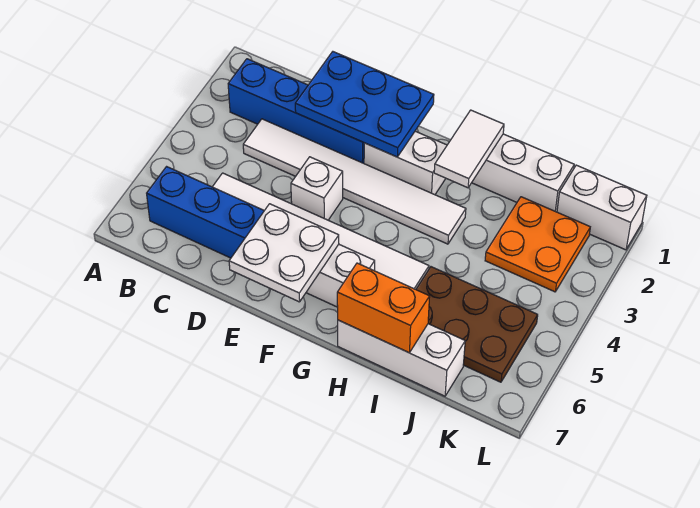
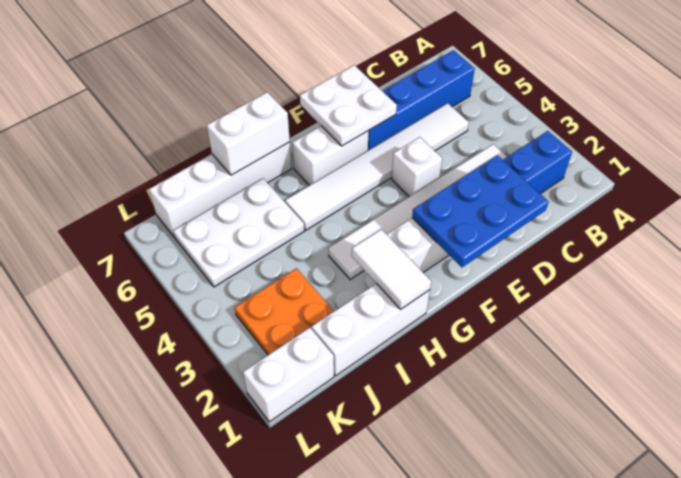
white 1x3 brick [338,320,465,396] -> white 1x4 brick [149,142,292,237]
orange 1x2 brick [337,263,430,353] -> white 1x2 brick [207,92,290,175]
brown 2x3 plate [416,267,538,382] -> white 2x3 plate [173,179,304,287]

